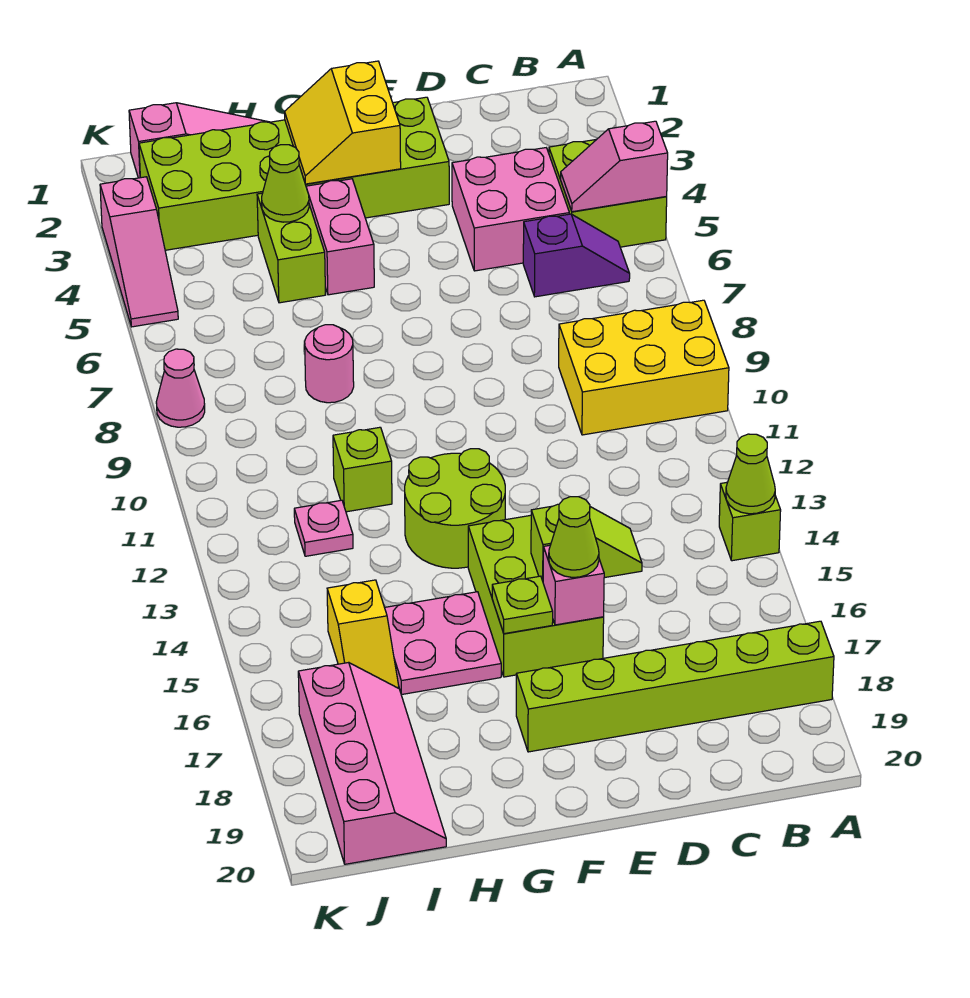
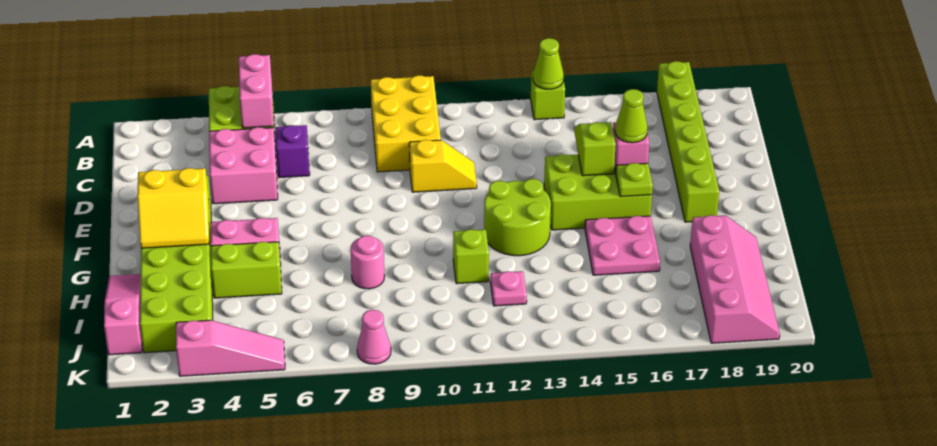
pink 1x2 slope [561,121,668,212] -> pink 1x2 brick [239,54,274,128]
lime 1x1 cone [262,145,309,222] -> none
yellow 1x2 slope [327,580,399,688] -> yellow 1x2 slope moved to [409,140,477,192]
pink 2x4 slope [298,662,446,864] -> pink 2x4 slope turned to [690,215,780,343]

